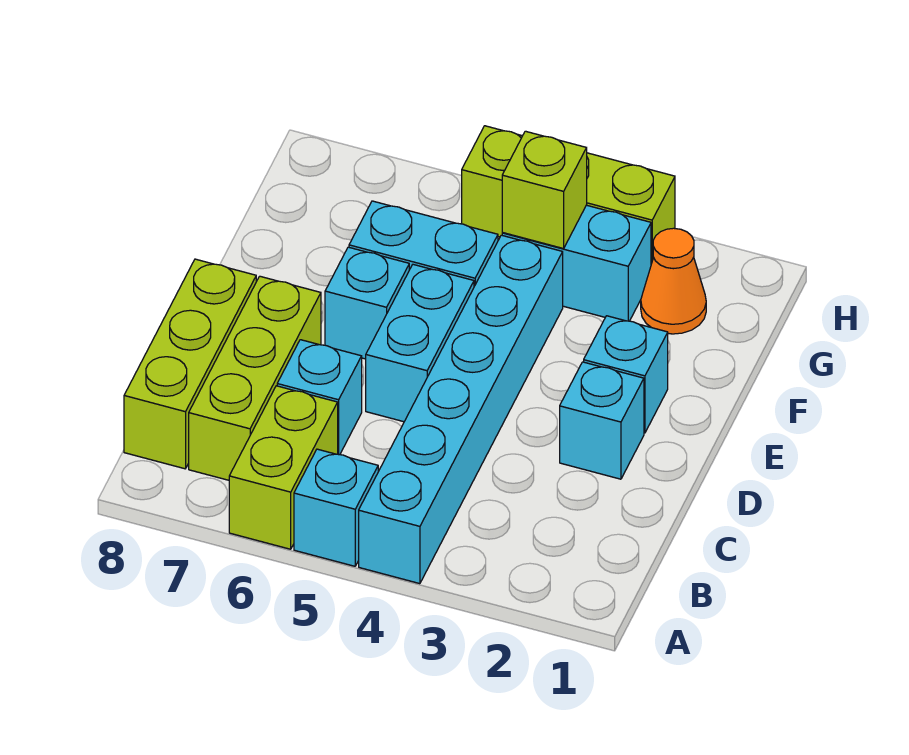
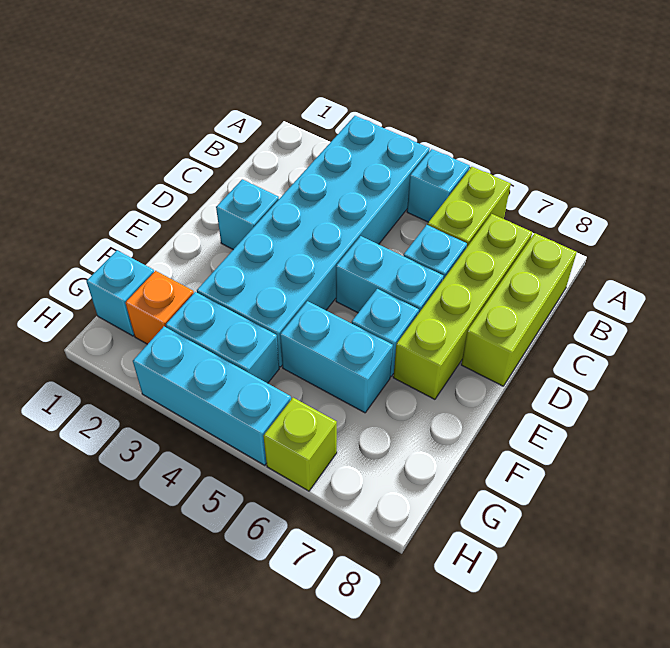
cyan 1x6 brick [359,235,563,584] -> cyan 2x6 brick [197,116,430,367]
lime 1x3 brick [189,276,321,480] -> lime 1x4 brick [393,214,532,399]
cyan 1x2 brick [366,264,474,422] -> cyan 1x2 brick turned to [336,236,443,314]
cyan 1x1 brick [584,316,668,433] -> cyan 1x1 brick moved to [87,250,154,336]
orange 1x1 cone [641,228,706,334] -> orange 1x1 brick [126,271,194,344]
lime 1x1 brick [502,131,587,249] -> lime 1x1 brick moved to [263,398,337,491]
lime 1x3 brick [462,126,675,264] -> cyan 1x3 brick [133,327,291,465]

